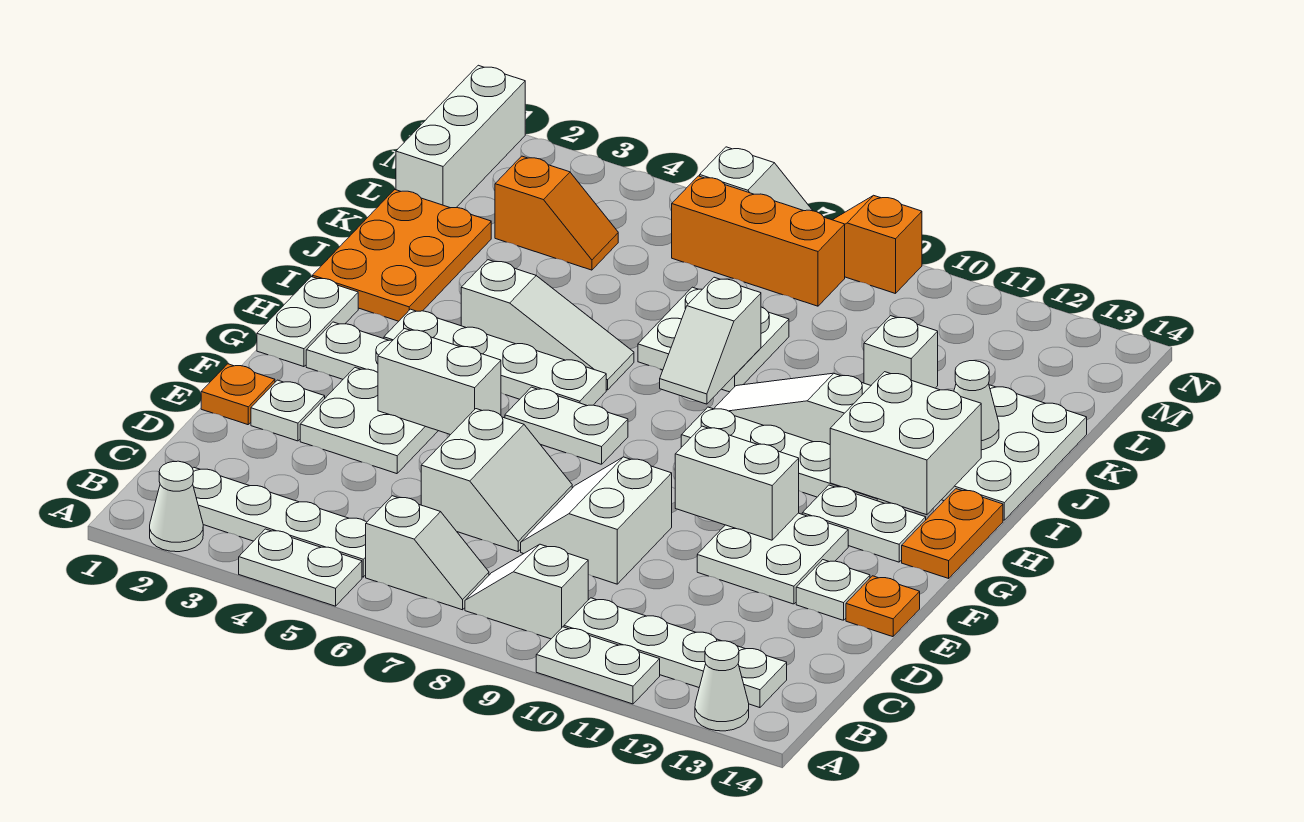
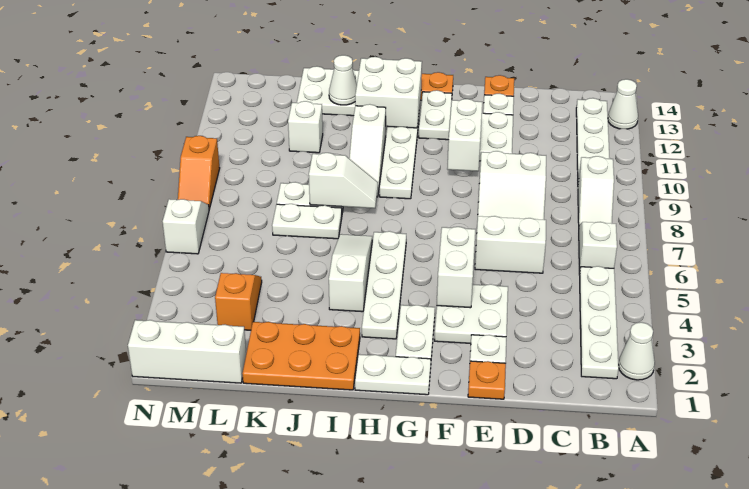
white 1x2 plate [239,529,362,606] -> none
white 1x2 plate [536,627,660,704] -> none
white 1x2 plate [505,387,628,464] -> none
orange 1x3 brick [672,176,845,306] -> none

